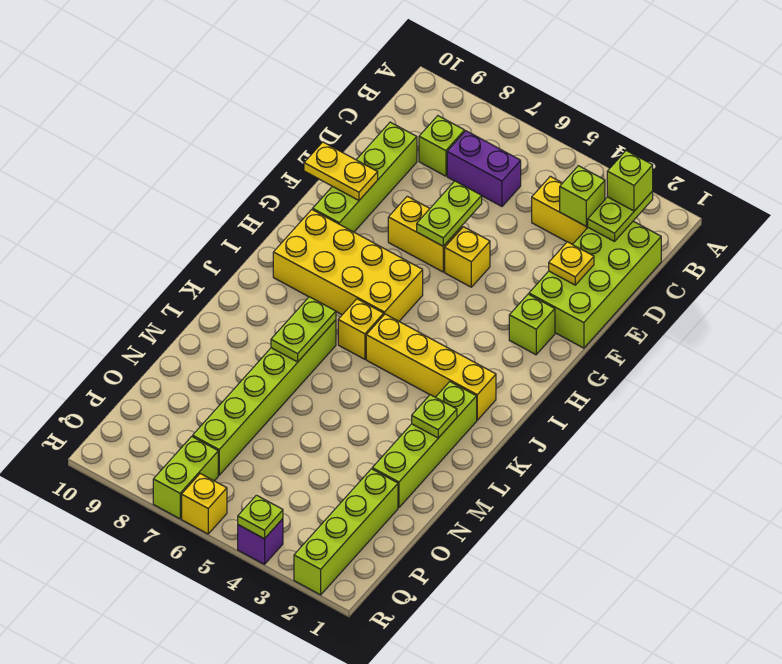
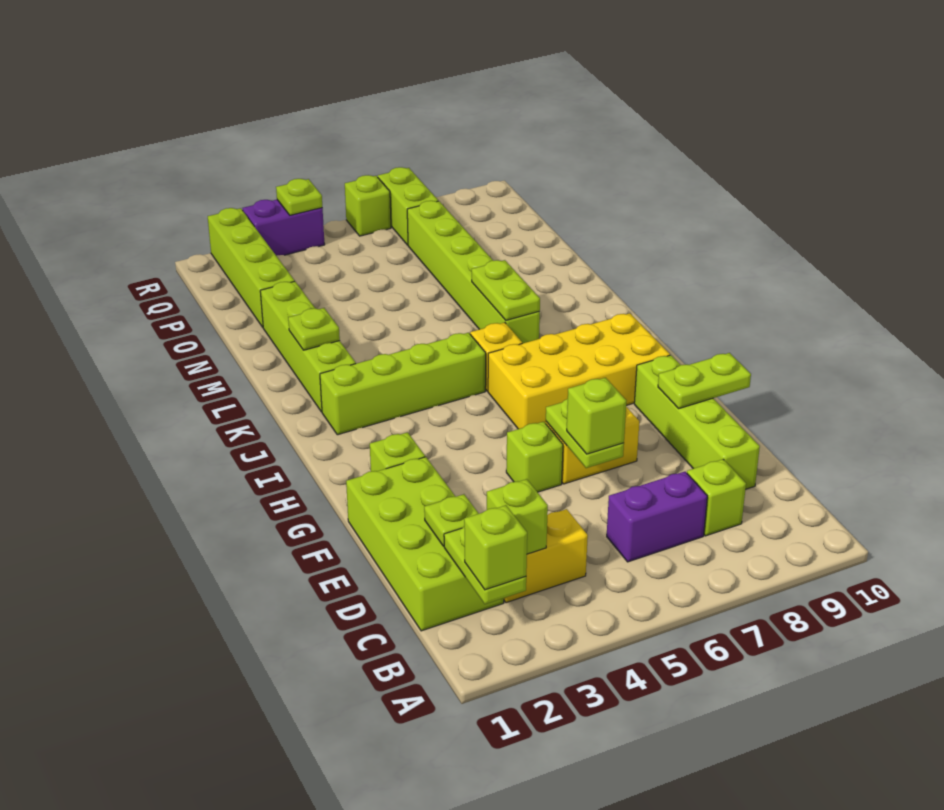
none -> lime 1x1 plate [424,494,479,546]
yellow 1x1 plate [549,242,594,285] -> none
none -> lime 1x1 brick [567,378,626,454]
yellow 1x1 brick [445,227,490,287] -> lime 1x1 brick [506,422,563,492]
yellow 1x2 plate [304,142,378,200] -> lime 1x2 plate [658,353,751,409]
yellow 1x4 brick [366,314,496,420] -> lime 1x4 brick [320,333,486,435]
purple 1x1 brick [238,519,283,564] -> purple 1x2 brick [243,200,325,256]
yellow 1x1 brick [182,474,227,534] -> lime 1x1 brick [345,175,391,236]

